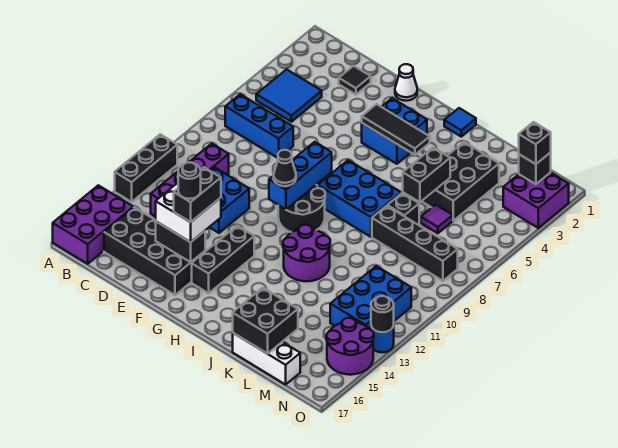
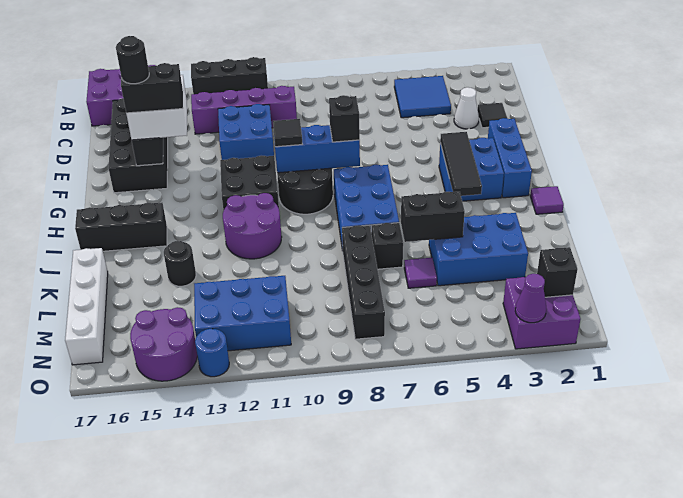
blue 1x3 brick [225,94,293,158] -> blue 1x3 brick moved to [488,118,532,198]
white 1x1 cone [395,64,417,101] -> white 1x1 cone moved to [454,87,479,129]
black 1x1 cone [274,150,296,186] -> black 1x1 tile [273,119,302,147]
black 1x3 brick [192,226,254,293] -> black 1x3 brick moved to [75,203,167,251]
blue 1x1 tile [444,108,476,137] -> purple 1x1 tile [530,186,564,214]
black 2x3 brick [422,142,499,221] -> blue 2x3 brick [429,213,528,286]
black 2x2 brick [233,288,298,354] -> black 2x2 brick moved to [220,156,279,210]
white 1x3 brick [233,333,300,385] -> white 1x4 brick [65,248,108,365]
black 1x1 brick [519,122,551,164] -> black 1x1 brick moved to [329,95,360,142]
none -> purple 1x1 cone [515,274,546,323]
black 1x1 round brick [371,296,394,332] -> black 1x1 round brick moved to [164,241,196,286]

